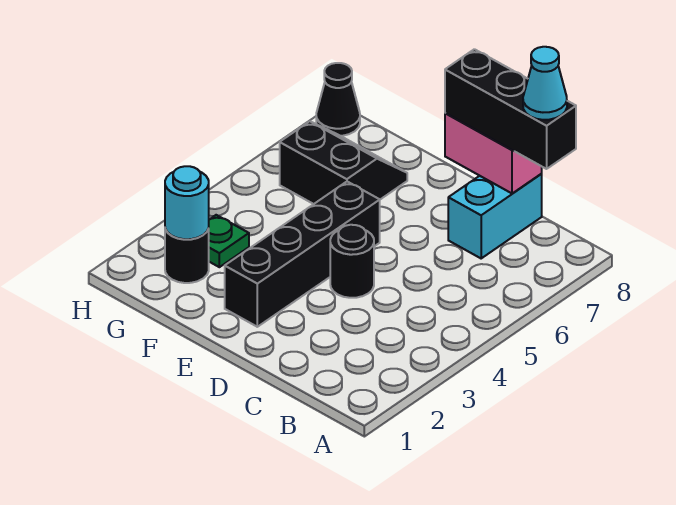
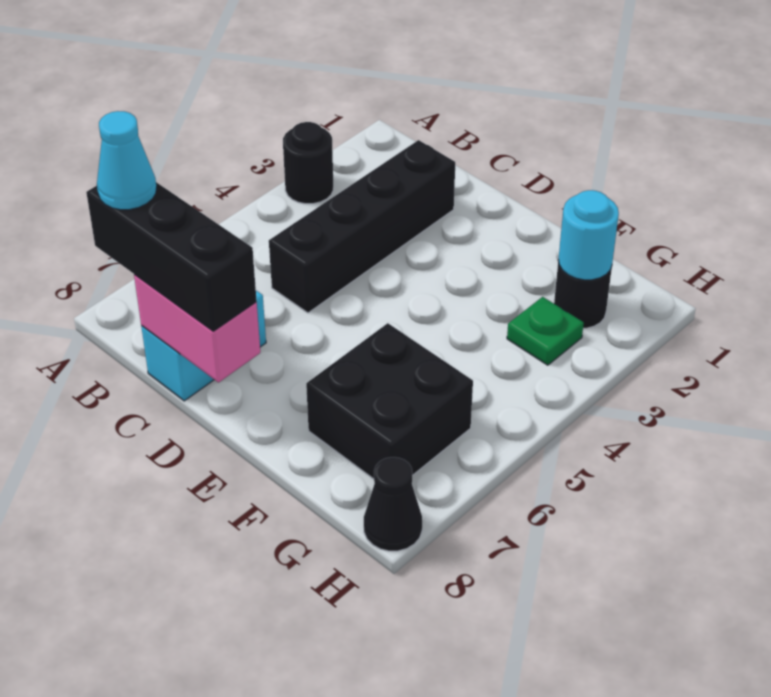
black 1x1 round brick [330,225,374,298] -> black 1x1 round brick moved to [283,122,333,204]
black 1x4 brick [225,182,380,327] -> black 1x4 brick moved to [269,140,455,313]
black 2x2 slope [280,121,407,204] -> black 2x2 brick [306,323,473,479]

